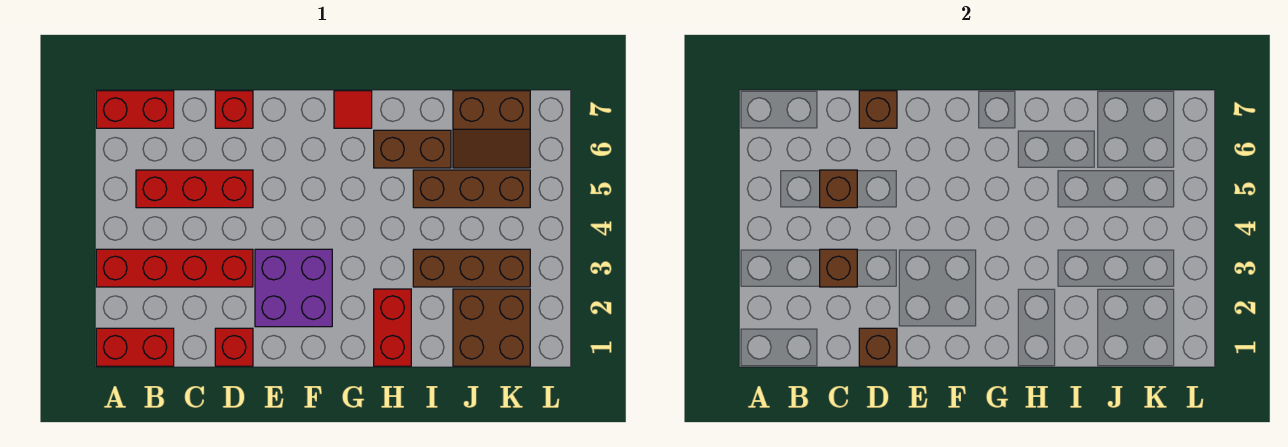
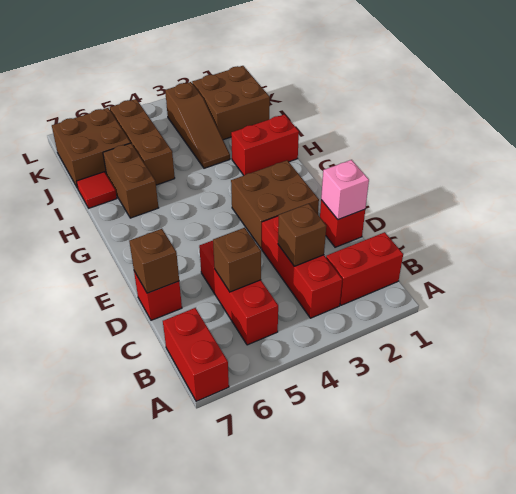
red 1x2 brick [96,328,174,366] -> red 1x2 brick turned to [326,232,403,305]
red 1x4 brick [96,249,253,287] -> red 1x3 brick [262,216,342,318]
brown 1x1 brick [859,328,897,366] -> pink 1x1 brick [321,160,369,220]
purple 2x2 brick [255,249,332,327] -> brown 2x2 brick [231,160,319,248]
red 1x1 tile [334,91,372,128] -> red 1x1 tile moved to [76,172,117,208]
brown 1x3 brick [413,249,530,287] -> brown 1x3 slope [165,82,230,168]
brown 2x2 slope [453,91,530,168] -> brown 2x2 brick [52,108,131,188]

